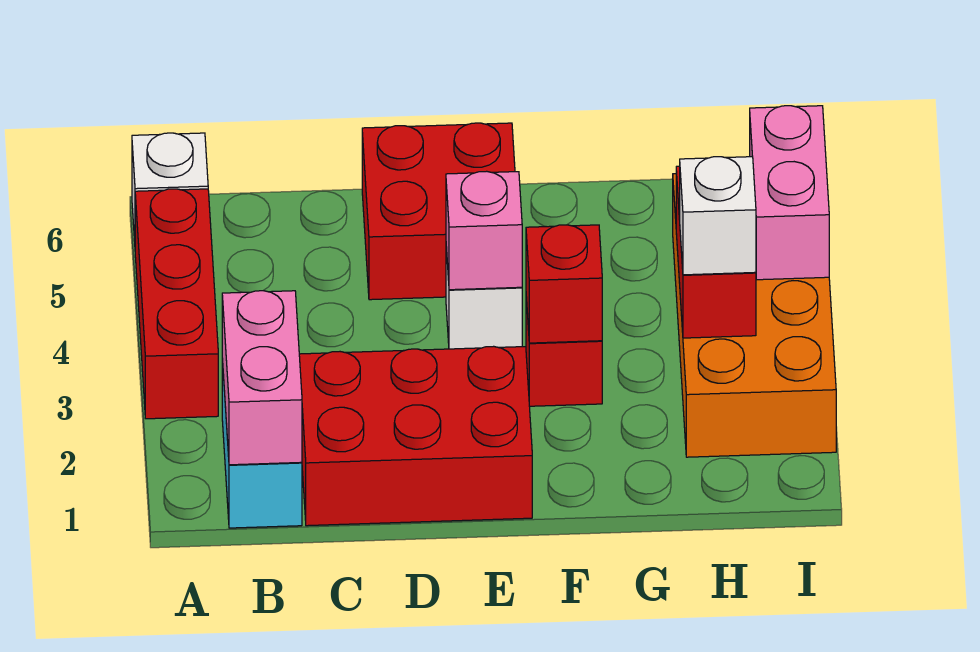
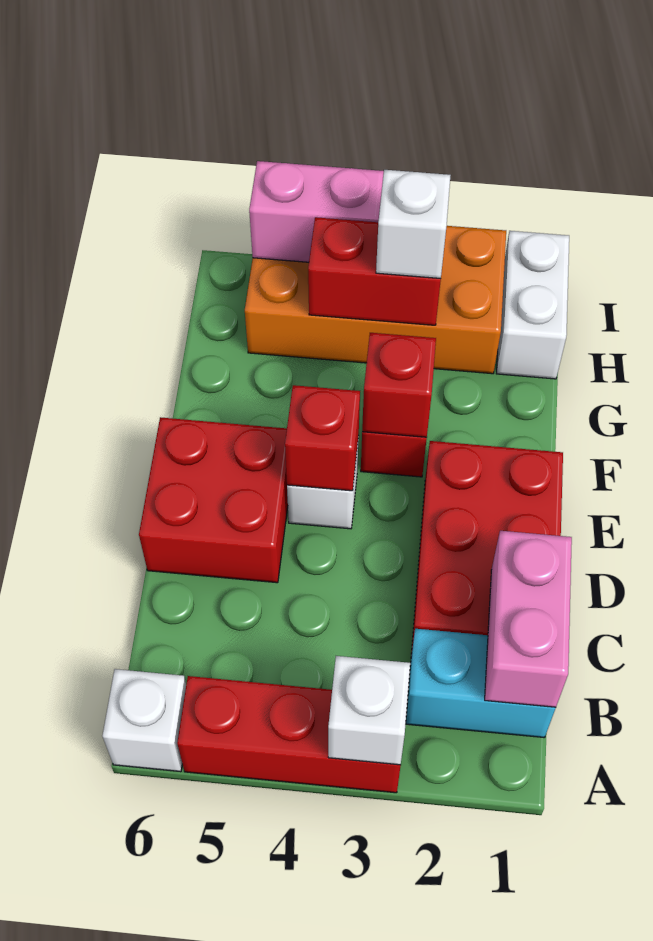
none -> white 1x1 brick [328,656,410,765]
pink 1x2 brick [222,291,302,465] -> pink 1x2 brick turned to [485,531,572,707]
pink 1x1 brick [446,171,522,290] -> red 1x1 brick [285,385,360,491]
none -> white 1x2 brick [497,231,569,379]

